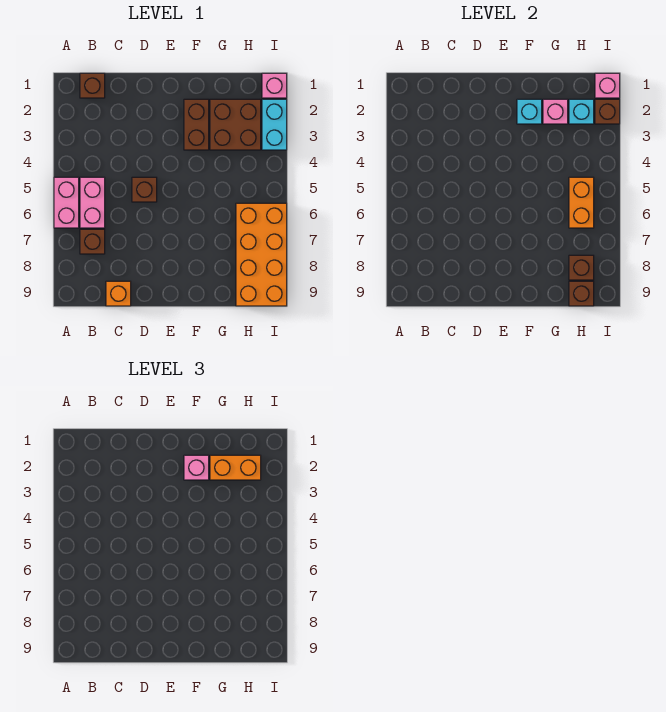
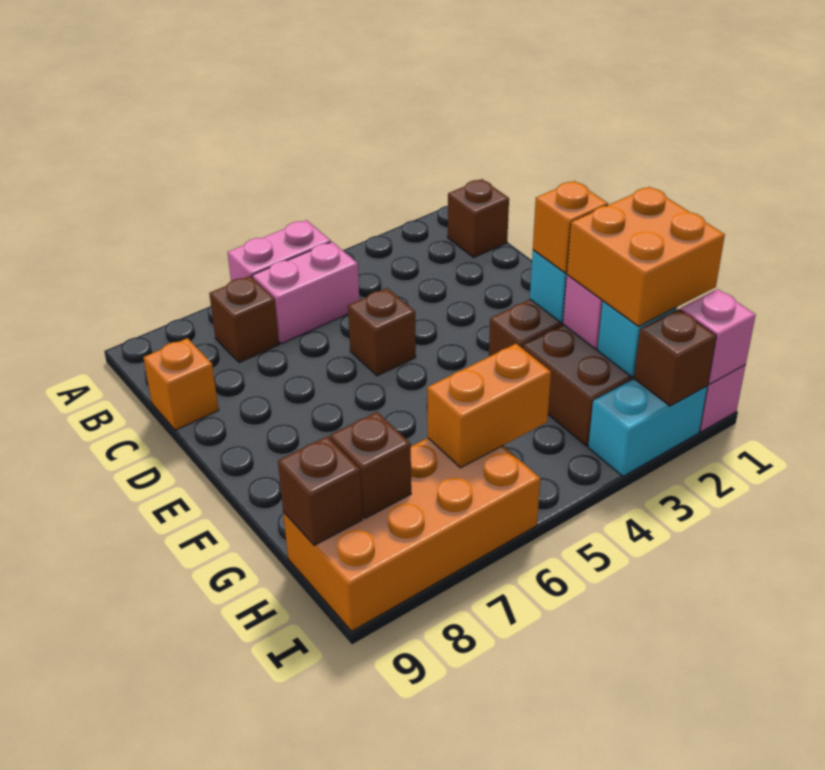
pink 1x1 brick [184,455,209,480] -> orange 1x1 brick [533,181,608,273]
orange 1x2 brick [210,455,261,480] -> orange 2x2 brick [567,187,725,326]

